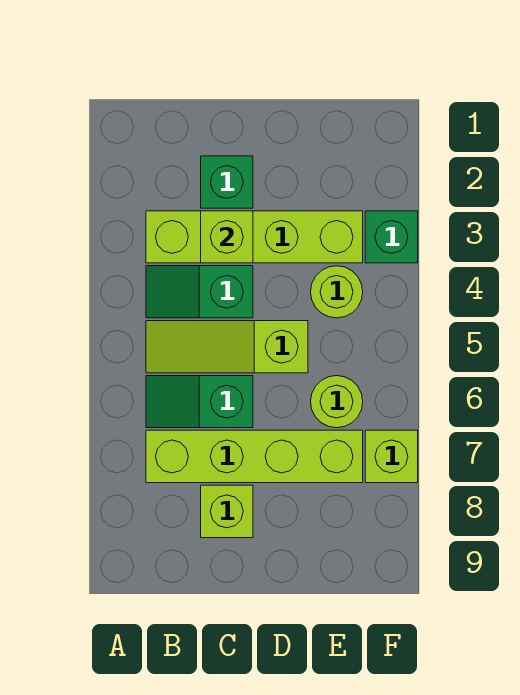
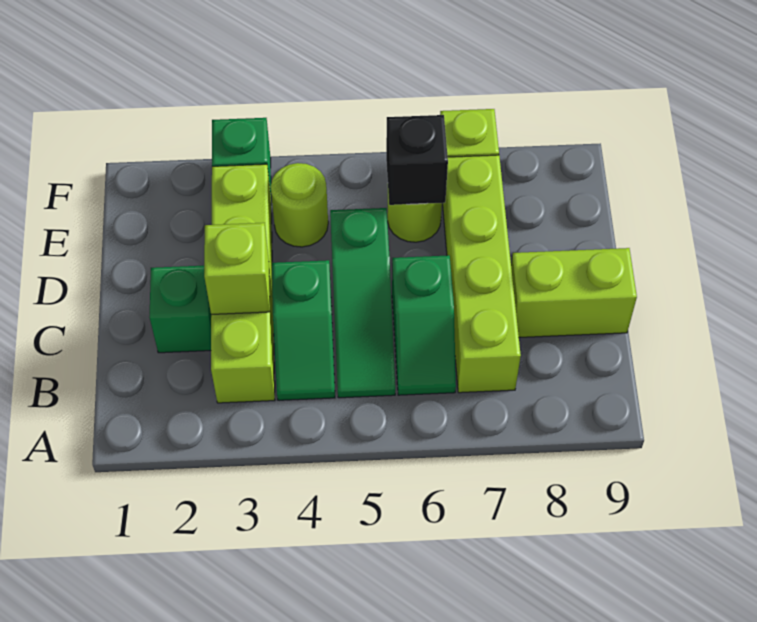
lime 1x3 slope [146,321,308,373] -> green 1x3 slope [330,208,395,398]
lime 1x1 brick [201,485,253,538] -> lime 1x2 brick [511,248,637,337]
none -> black 1x1 brick [386,115,448,205]

